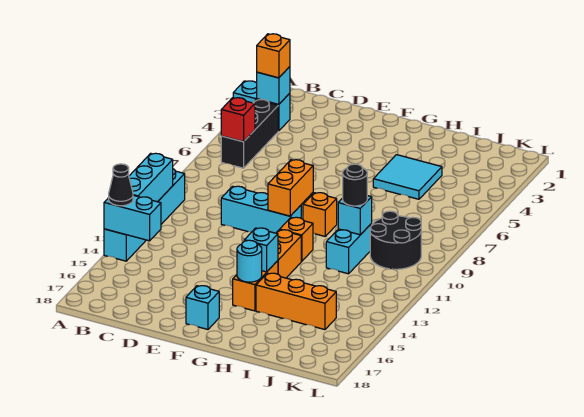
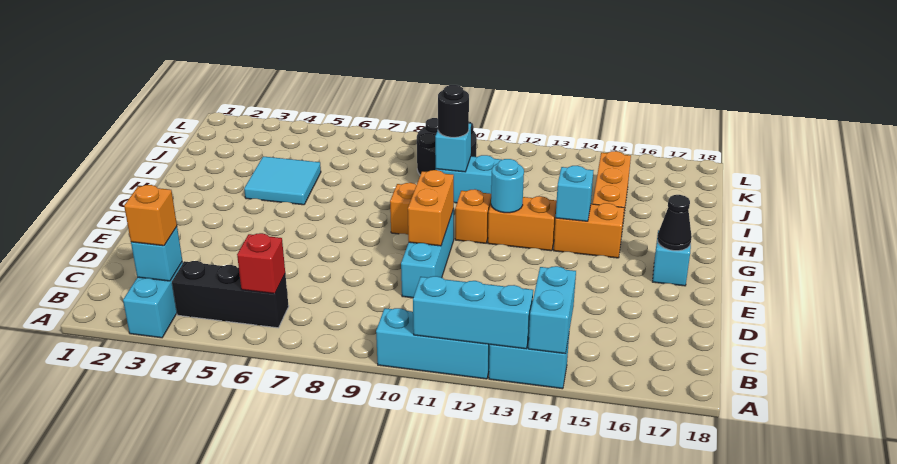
black 1x1 cone [109,164,133,206] -> black 1x1 cone moved to [657,195,692,251]
orange 1x2 brick [268,160,313,216] -> orange 1x2 brick turned to [408,170,454,246]
cyan 1x1 round brick [237,240,262,282] -> cyan 1x1 round brick moved to [491,159,524,213]

